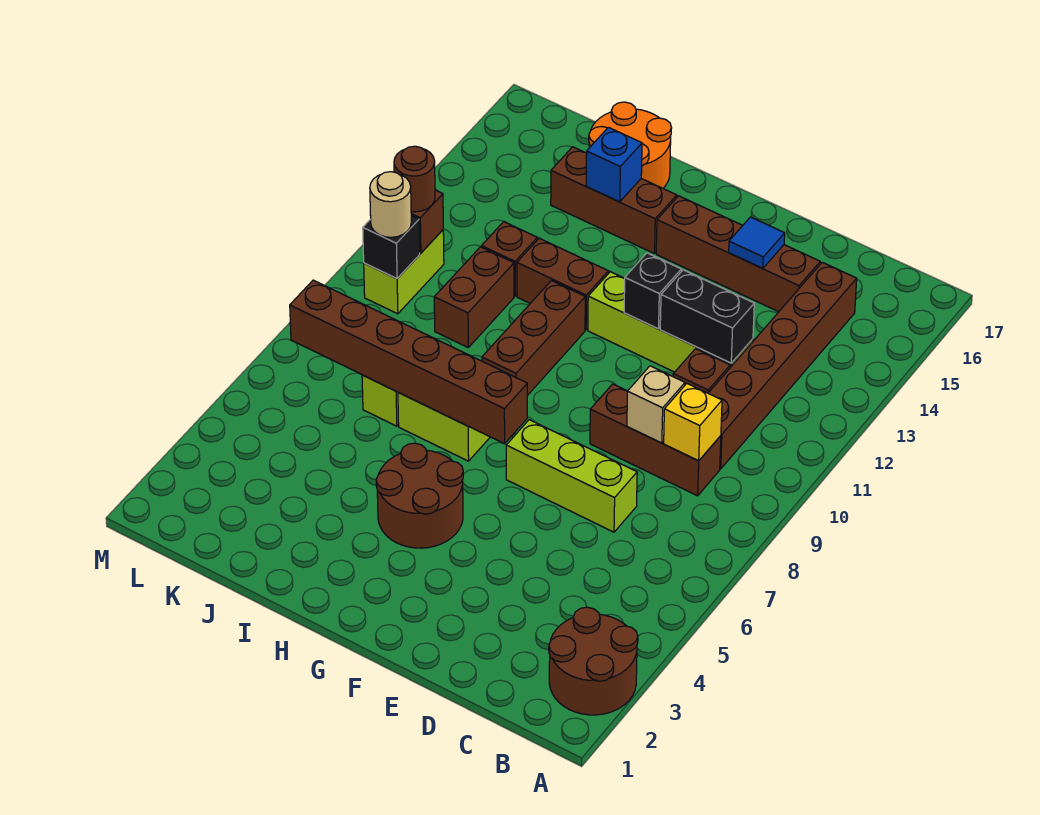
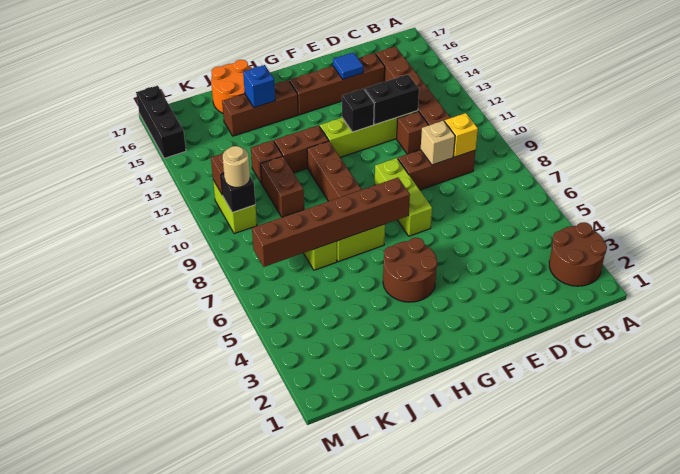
lime 1x3 brick [506,420,637,532] -> lime 1x3 brick turned to [375,158,432,236]
brown 1x1 round brick [394,146,435,212] -> none
none -> black 1x3 brick [136,86,186,158]

